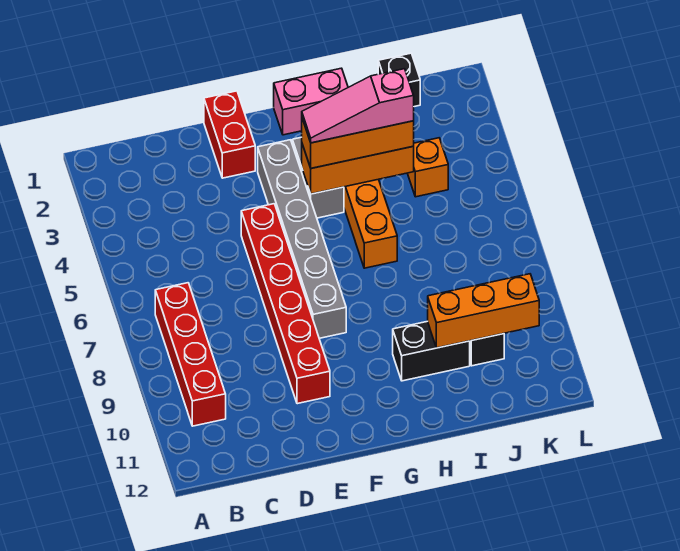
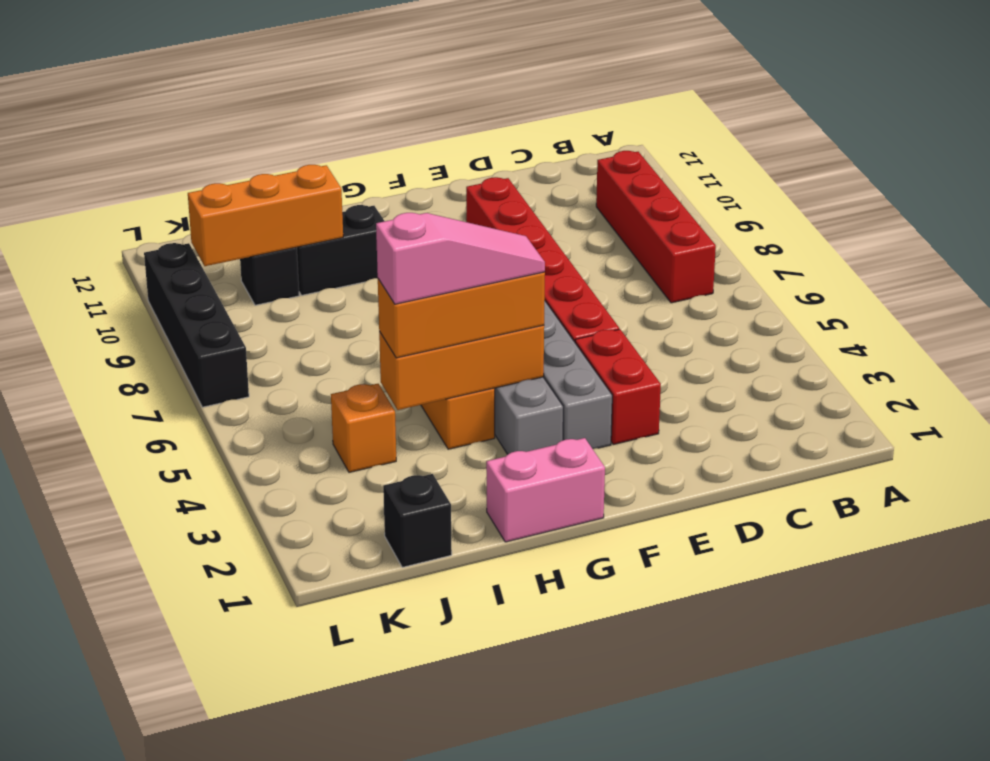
red 1x2 brick [204,91,255,178] -> red 1x2 brick moved to [575,329,661,444]
none -> black 1x4 brick [144,243,249,407]

